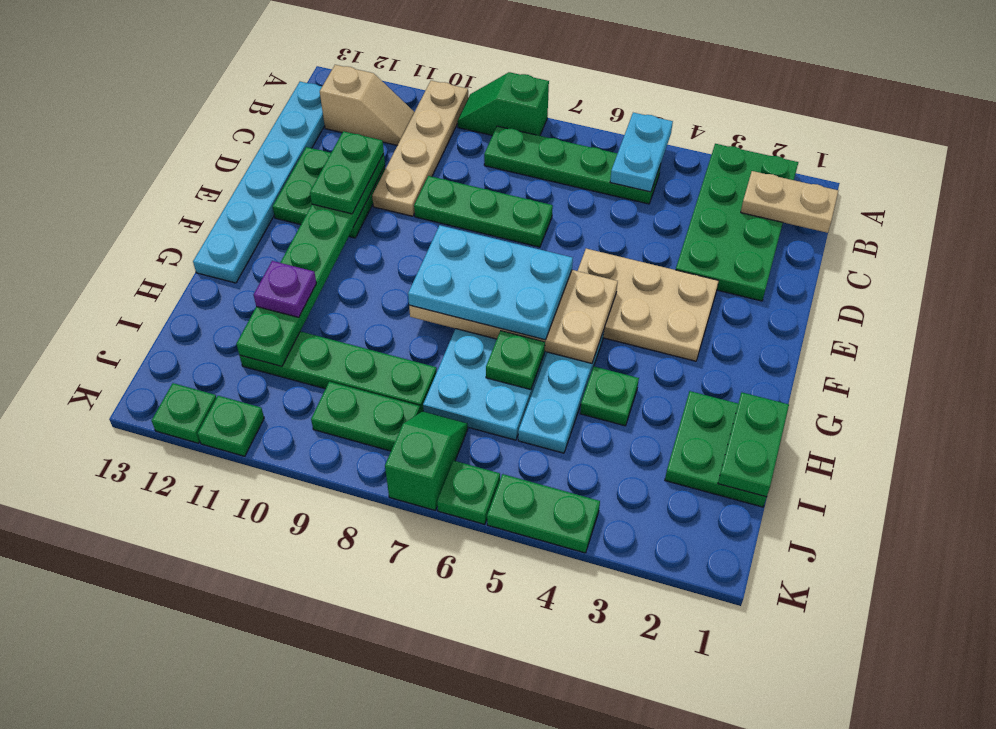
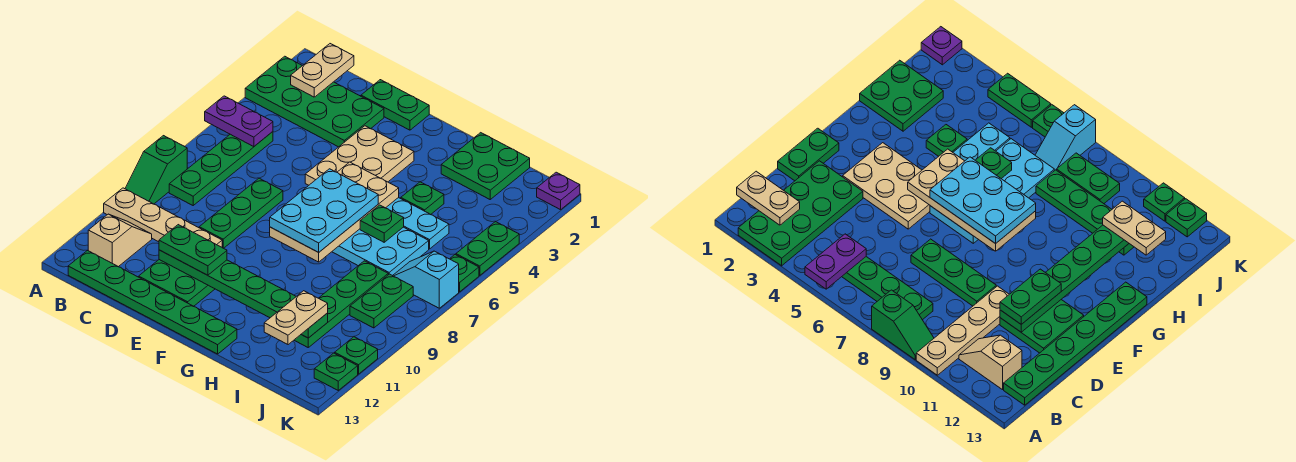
cyan 1x2 plate [610,113,673,192] -> purple 1x2 plate [205,96,273,147]
cyan 1x6 plate [193,82,325,283] -> green 1x6 plate [68,250,237,354]
green 1x2 plate [718,393,789,497] -> green 1x2 plate moved to [361,80,429,130]
purple 1x1 plate [254,261,316,317] -> purple 1x1 plate moved to [537,172,580,210]
none -> tan 1x2 plate [264,291,328,345]
green 1x2 slope [385,411,468,510] -> cyan 1x2 slope [393,251,459,308]

